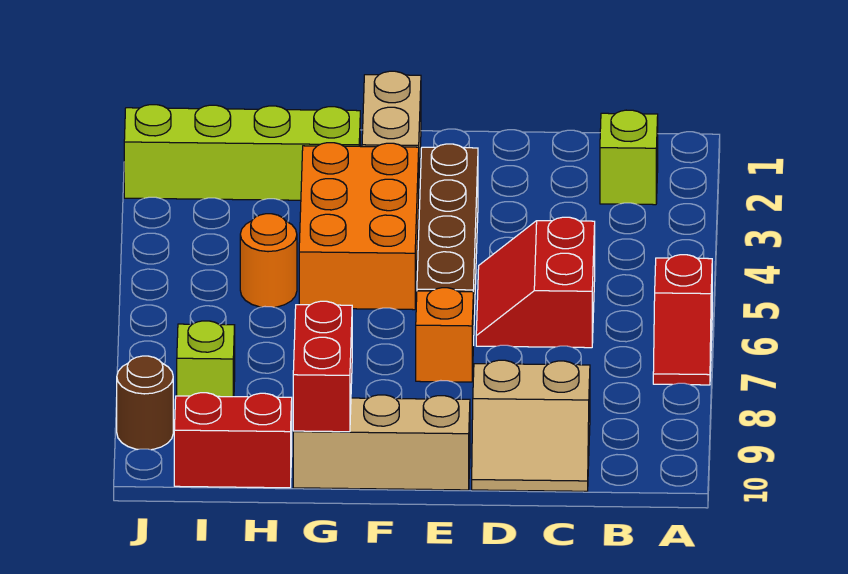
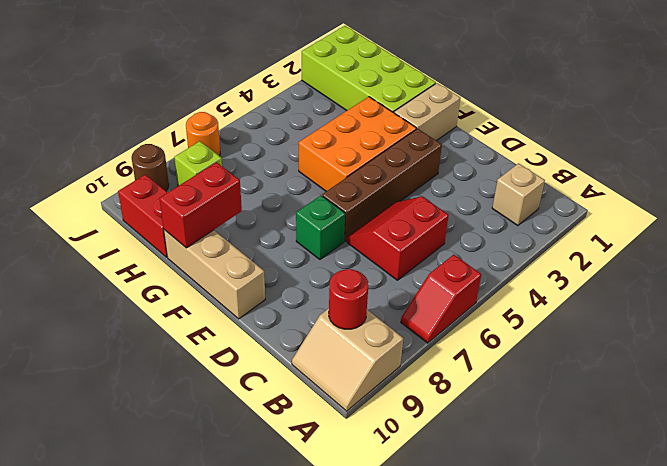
lime 1x1 brick [600,110,658,205] -> tan 1x1 brick [492,163,545,226]
none -> red 1x1 round brick [329,269,368,329]
tan 2x2 slope [472,360,590,491] -> tan 2x2 slope moved to [292,308,403,411]
orange 1x1 brick [416,288,473,382] -> green 1x1 brick [296,195,345,259]
lime 1x4 brick [124,105,360,200] -> lime 2x4 brick [302,26,436,113]
orange 1x1 round brick [240,214,297,307] -> orange 1x1 round brick moved to [186,112,220,156]

